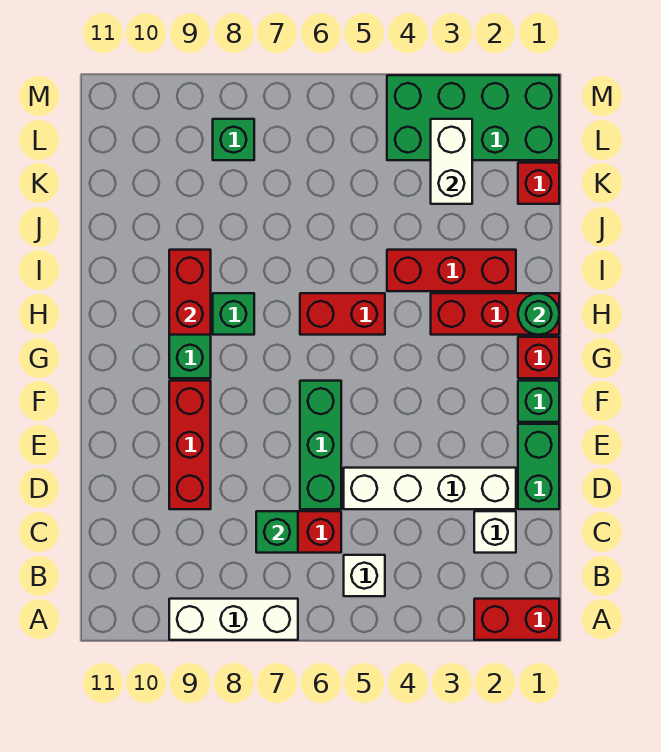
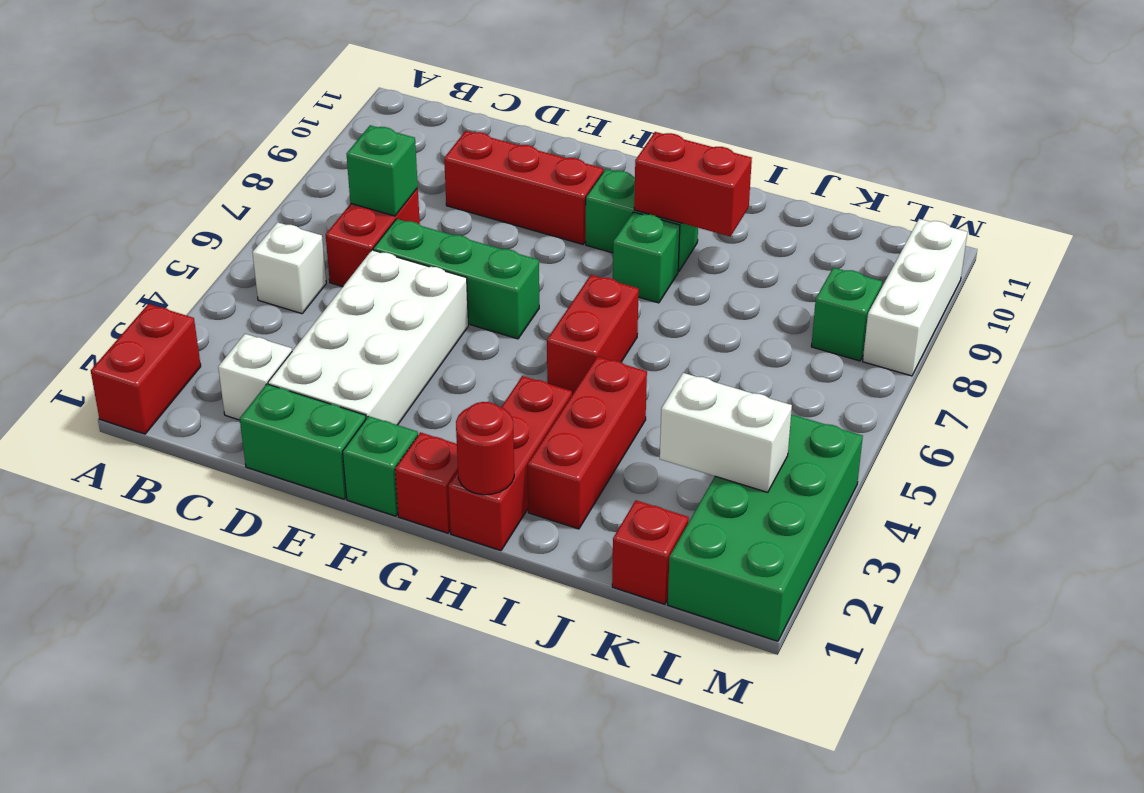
white 1x3 brick [169,599,298,640] -> white 1x3 brick moved to [863,219,967,376]
white 1x4 brick [344,468,516,509] -> white 2x4 brick [268,250,468,425]
green 1x1 round brick [518,293,559,335] -> red 1x1 round brick [456,402,514,495]

